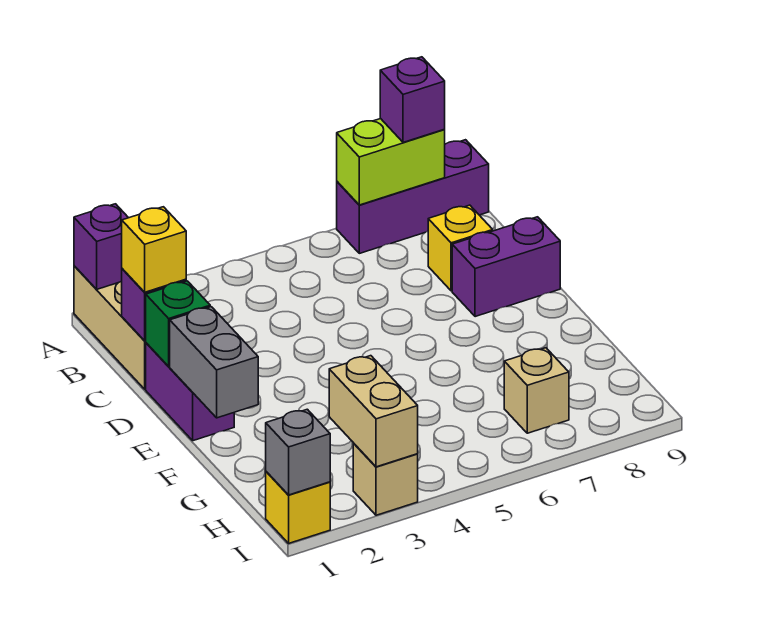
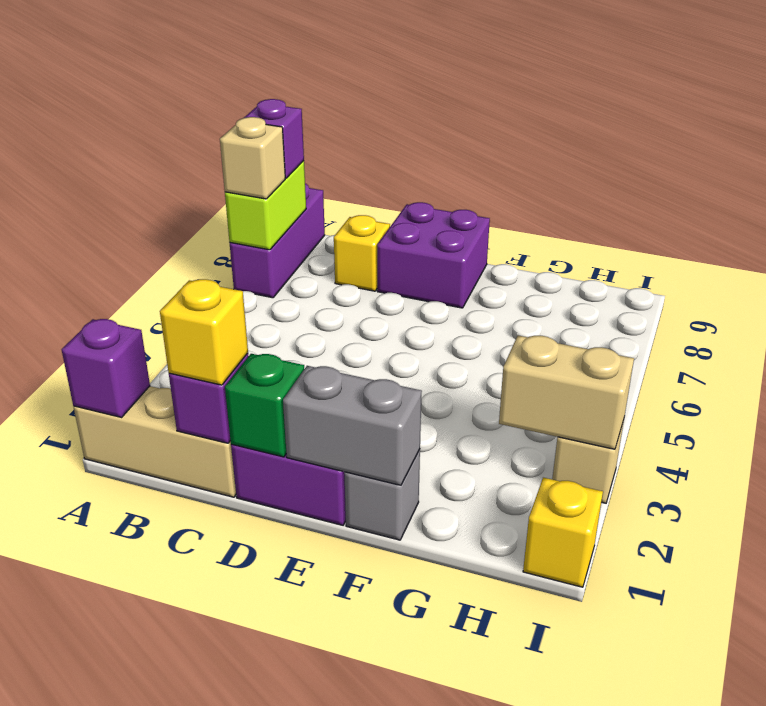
purple 1x2 brick [452,217,560,317] -> purple 2x2 brick [377,202,490,308]
tan 1x1 brick [504,348,569,433] -> tan 1x1 brick moved to [220,117,285,199]
grey 1x1 brick [266,409,330,495] -> grey 1x1 brick moved to [344,450,420,540]

